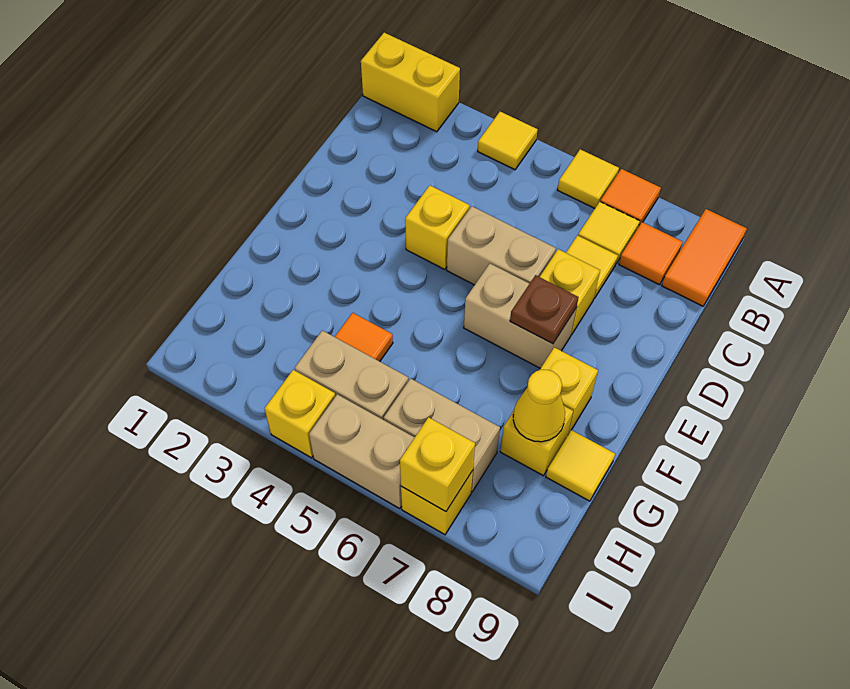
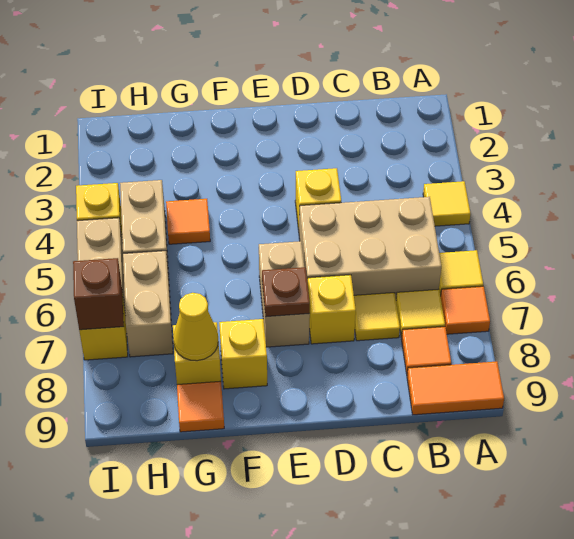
yellow 1x2 brick [361,33,460,132] -> none
tan 1x2 brick [447,206,556,285] -> tan 2x3 brick [299,197,441,298]
yellow 1x1 tile [546,430,615,501] -> orange 1x1 tile [177,381,224,432]
yellow 1x1 brick [400,417,475,512] -> brown 1x1 brick [73,258,124,330]

